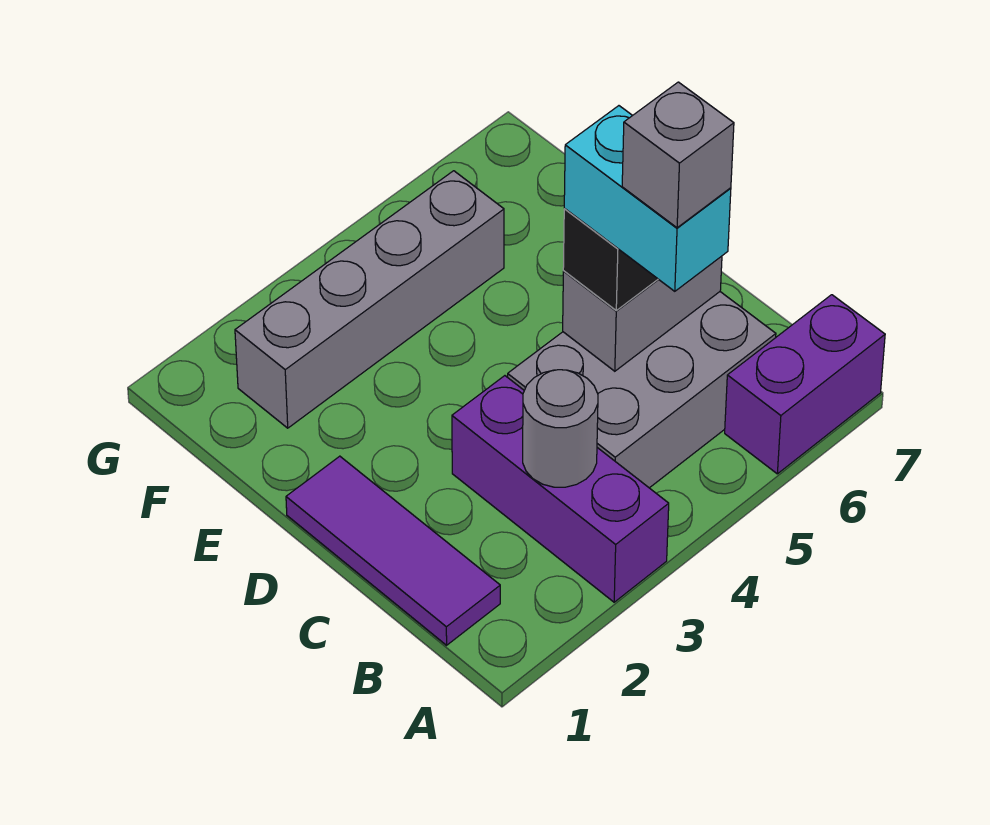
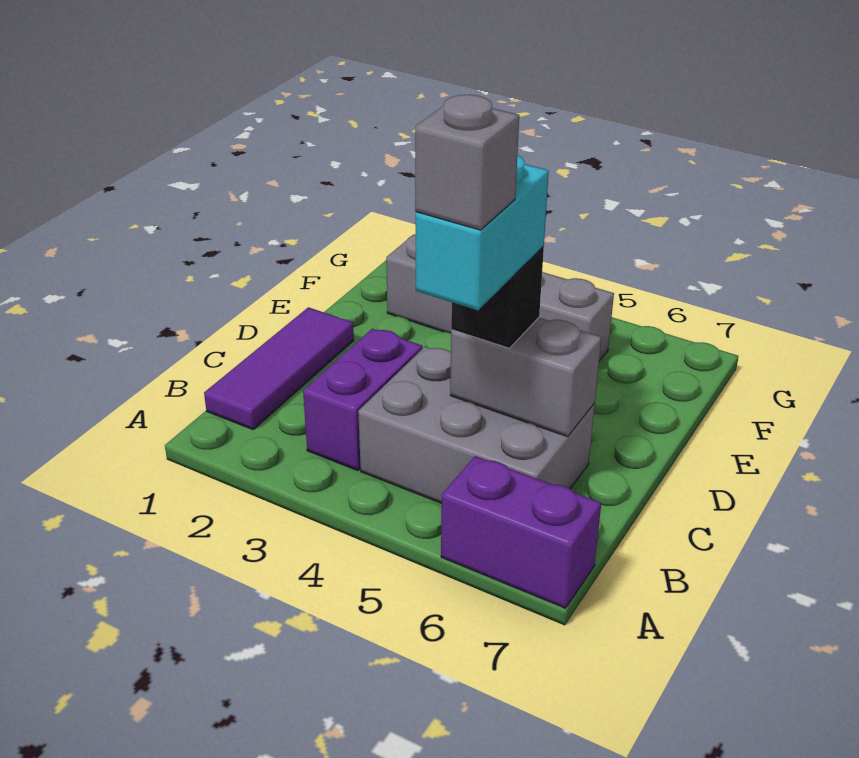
purple 1x3 brick [452,376,669,602] -> purple 1x2 brick [303,329,422,471]
grey 1x1 round brick [523,370,598,487] -> none

